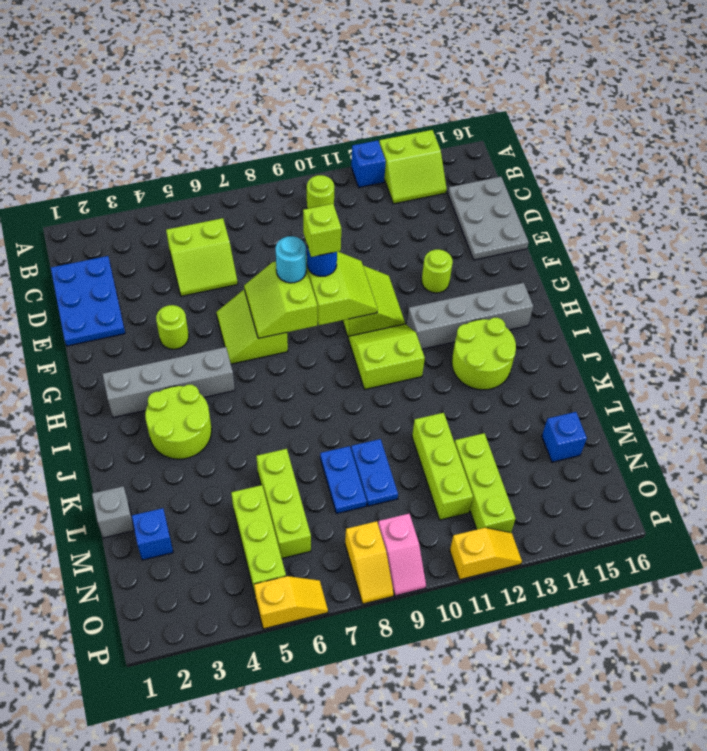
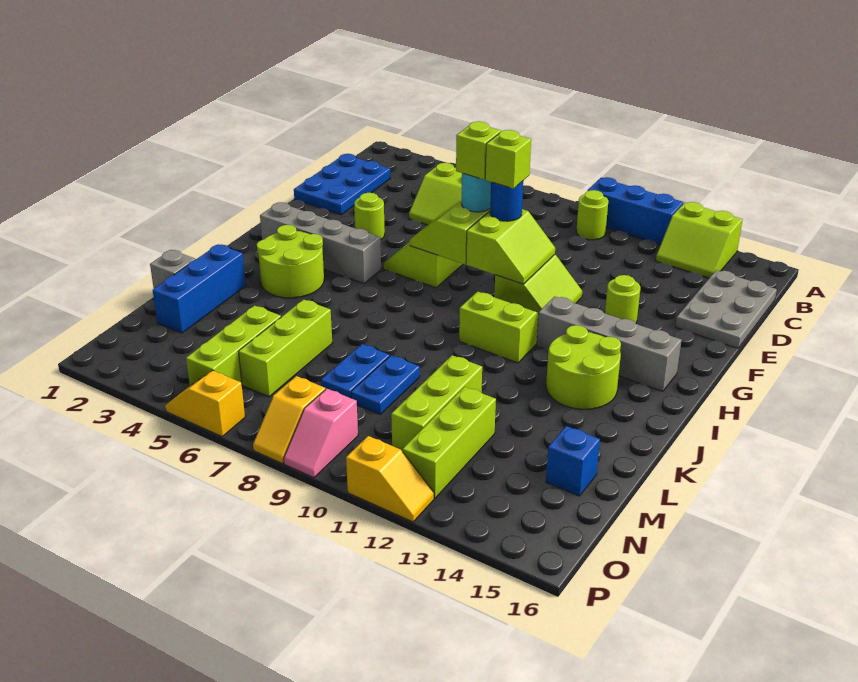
blue 1x1 brick [351,140,386,187] -> blue 1x3 brick [588,177,684,244]
none -> lime 1x1 brick [456,121,501,179]
blue 1x1 brick [131,508,173,560] -> blue 1x3 brick [153,244,246,333]
yellow 1x2 slope [254,576,328,629] -> yellow 1x2 slope turned to [165,371,245,436]

